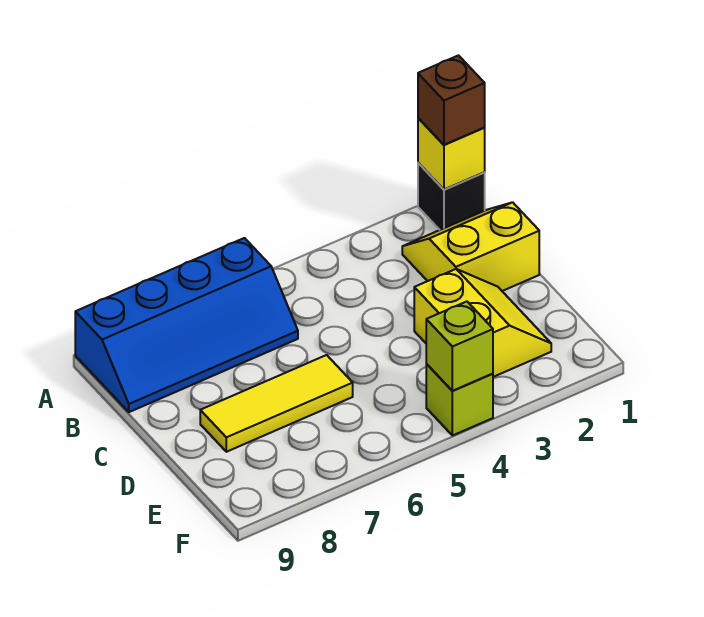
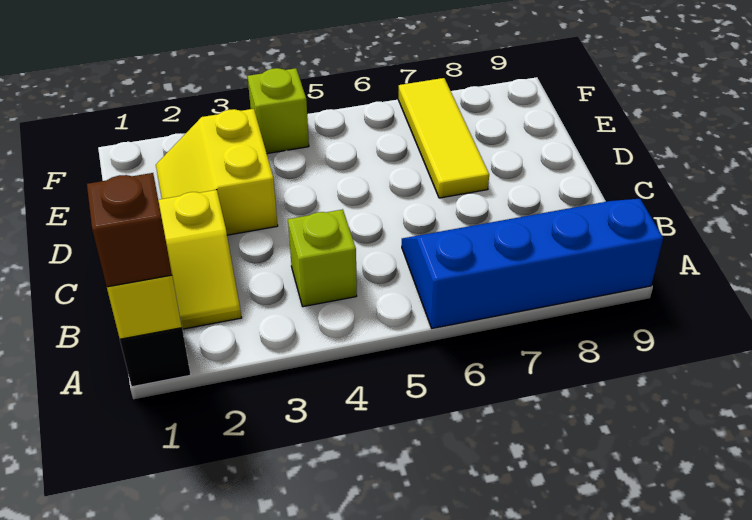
yellow 1x3 tile [200,355,353,452] -> yellow 1x3 tile turned to [398,78,489,198]
lime 1x1 brick [426,302,493,391] -> lime 1x1 brick moved to [288,209,357,307]

